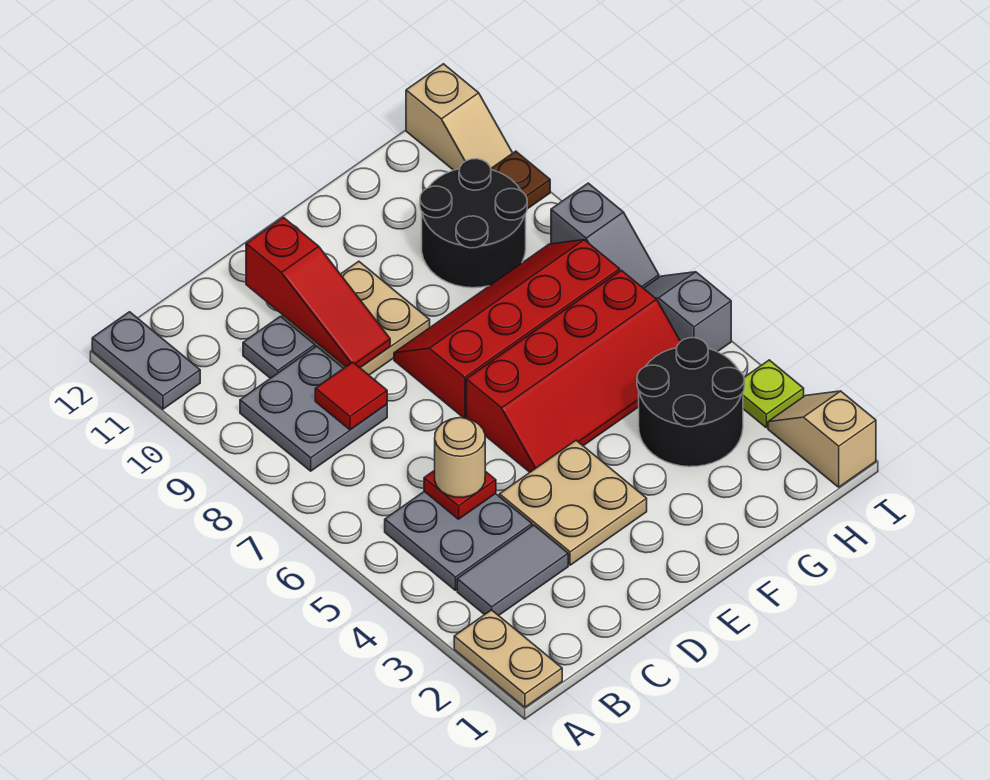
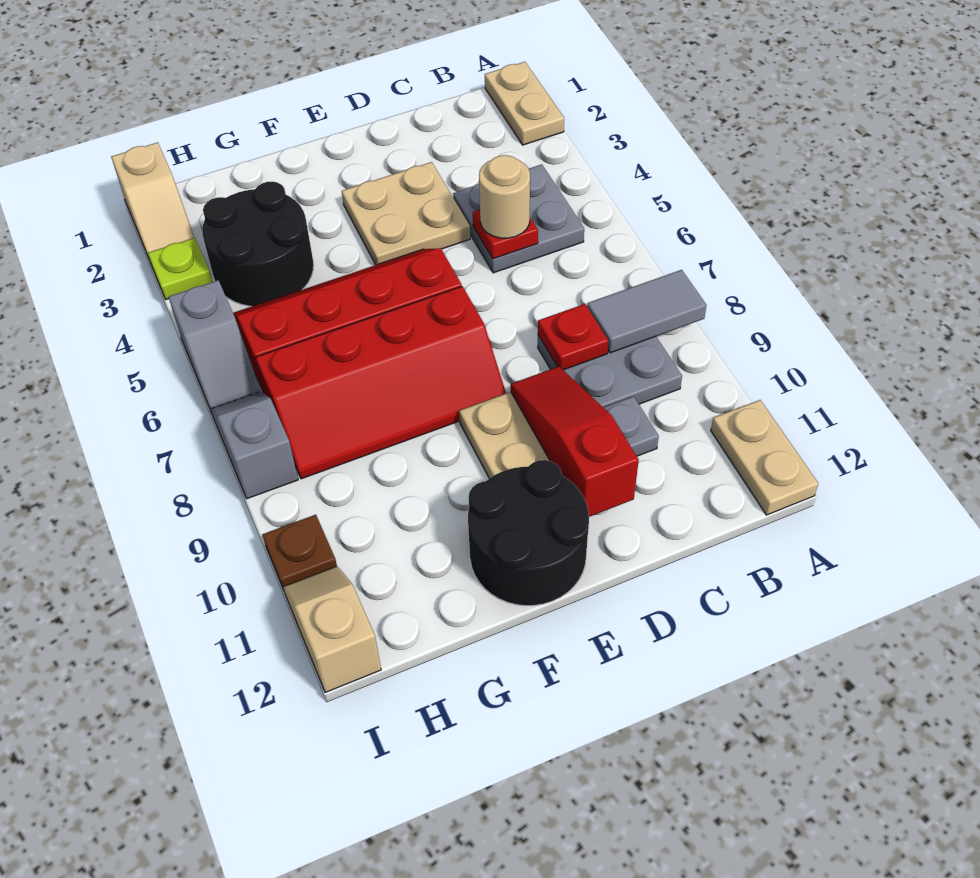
grey 1x2 plate [92,312,200,409] -> tan 1x2 plate [711,400,818,515]
grey 1x2 tile [457,525,568,616] -> grey 1x2 tile moved to [587,270,707,353]
red 1x1 tile [315,362,387,430] -> red 1x1 plate [538,304,608,370]
black 2x2 round brick [420,159,527,288] -> black 2x2 round brick moved to [468,460,589,606]

